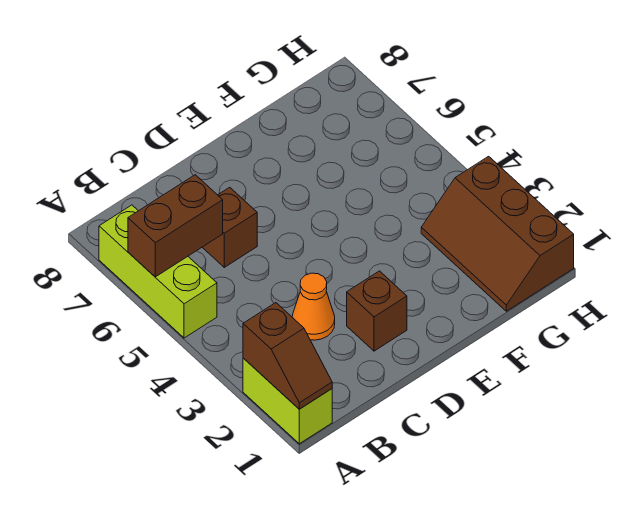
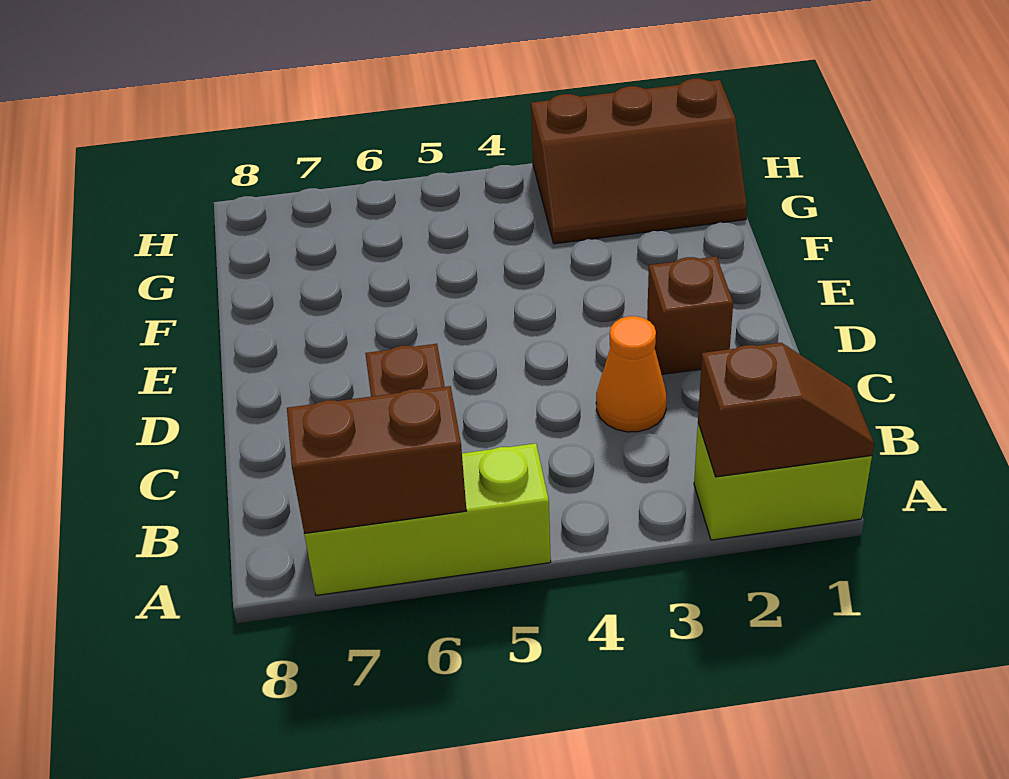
brown 1x2 brick [128,175,223,277] -> brown 1x2 brick turned to [287,386,466,533]

